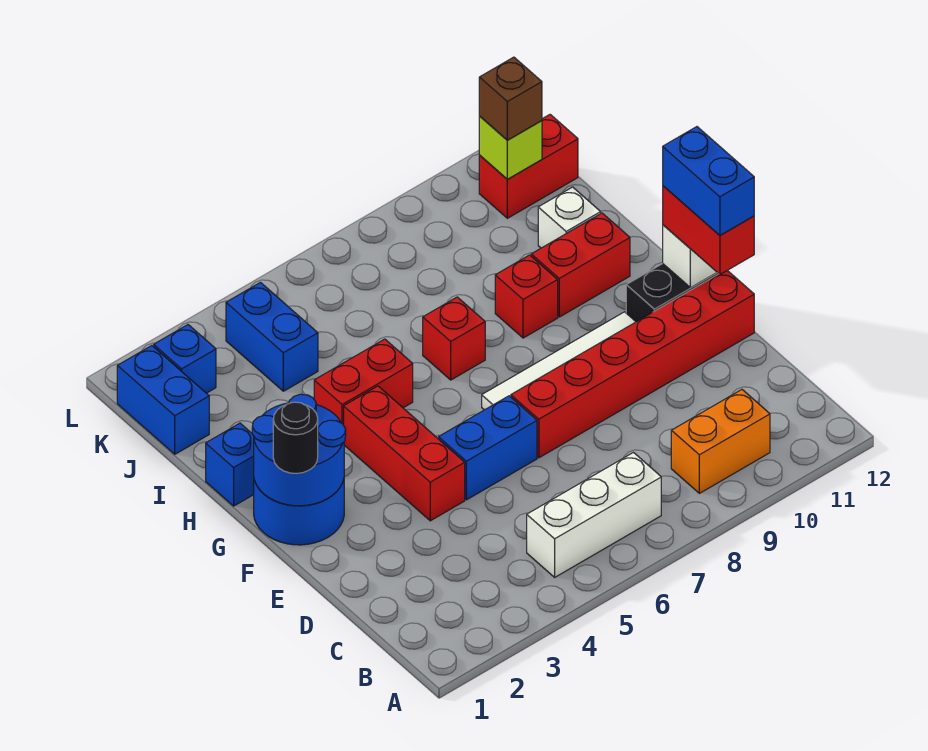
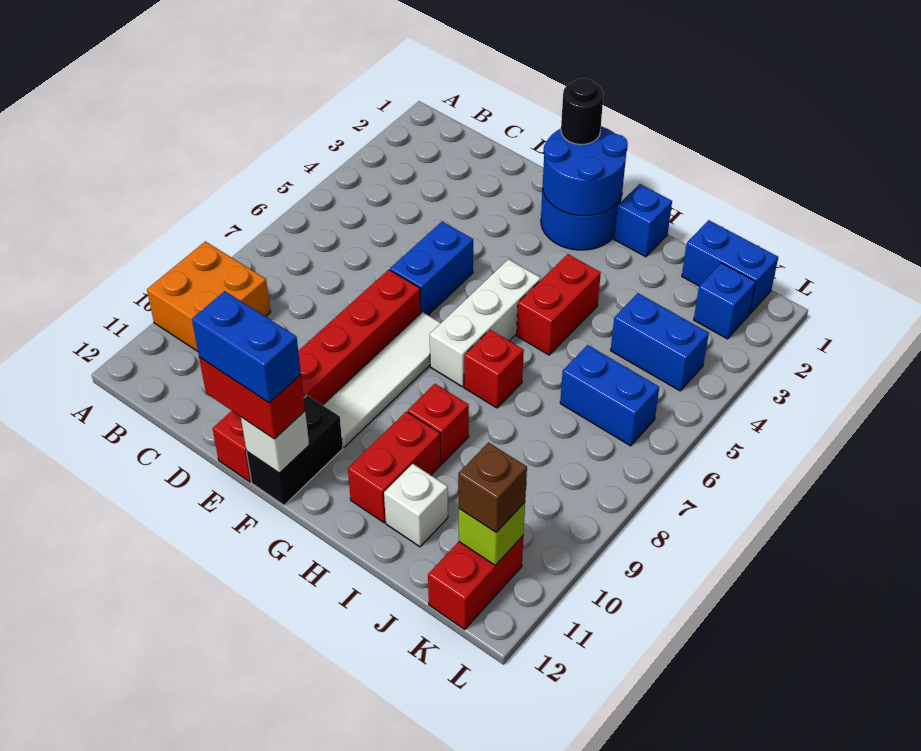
white 1x3 brick [527,453,661,577] -> white 1x3 brick moved to [430,259,541,387]
orange 1x2 brick [671,390,770,493] -> orange 2x2 brick [147,241,271,351]
red 1x3 brick [344,386,465,521] -> none
none -> blue 1x2 brick [560,345,659,446]

